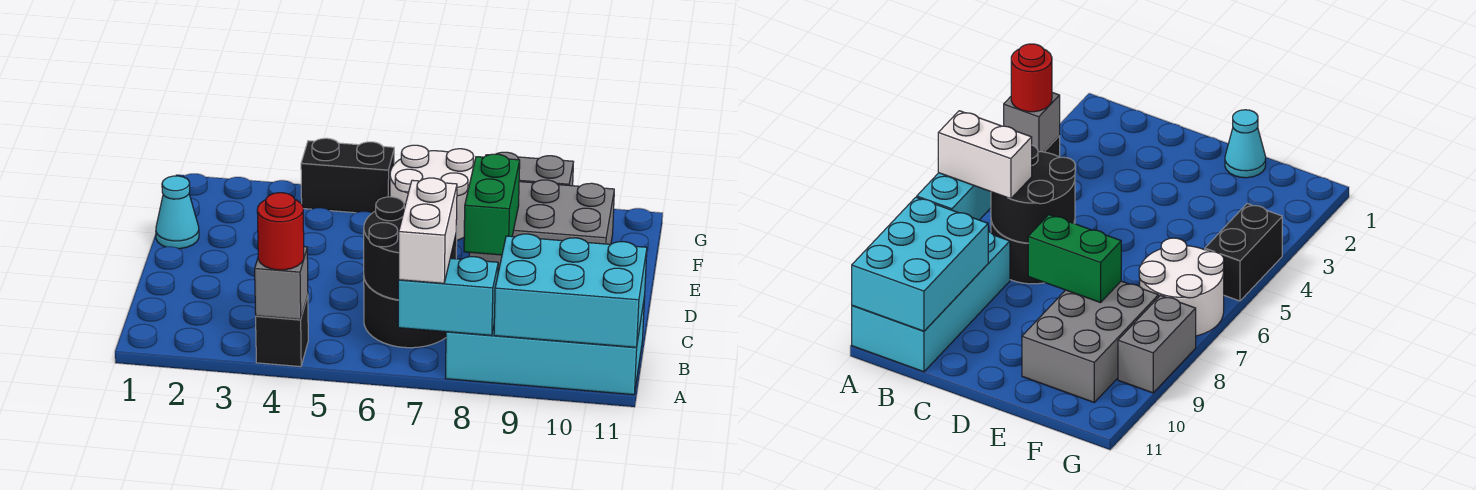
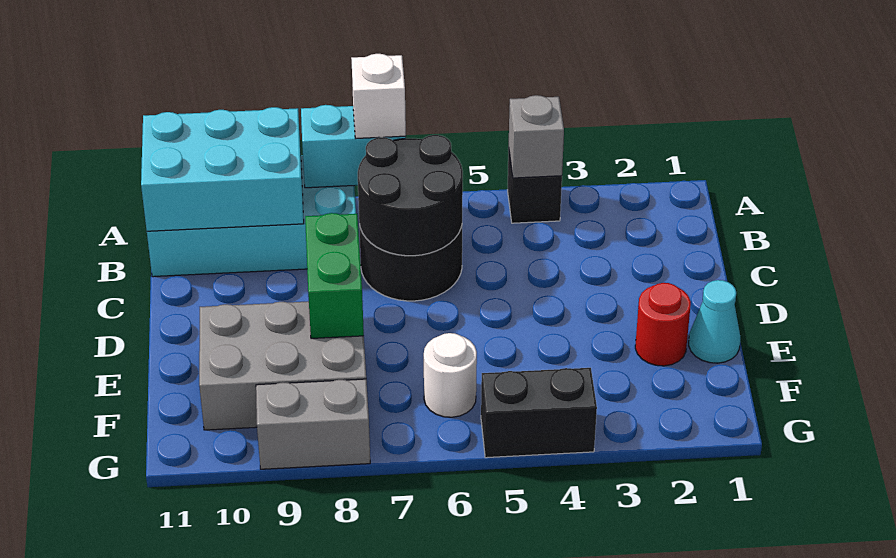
red 1x1 round brick [257,193,304,270] -> red 1x1 round brick moved to [635,283,691,366]
white 1x2 brick [399,178,457,283] -> white 1x1 brick [351,54,406,138]
white 2x2 round brick [390,145,474,240] -> white 1x1 round brick [424,333,477,417]

